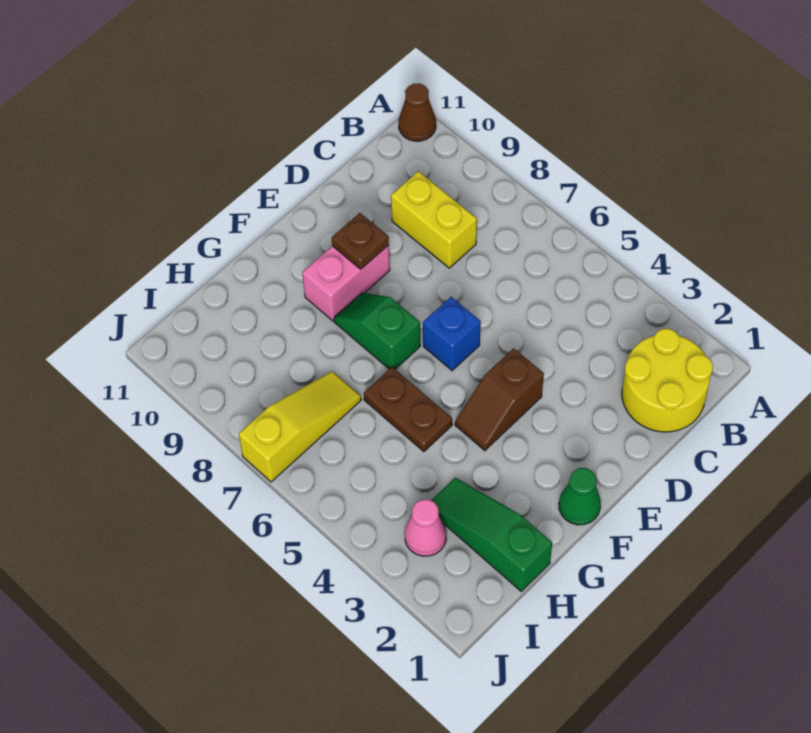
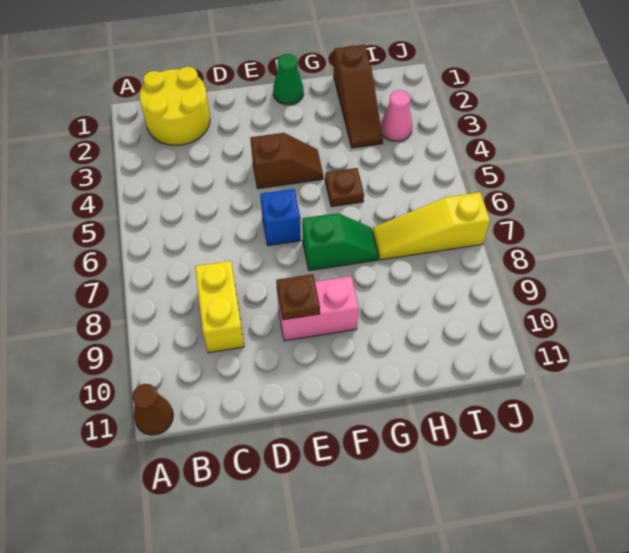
green 1x2 slope [334,293,420,369] -> green 1x2 slope turned to [302,213,378,271]
brown 1x2 plate [364,367,452,452] -> brown 1x1 plate [325,168,364,207]
green 1x3 slope [431,478,552,591] -> brown 1x3 slope [334,45,383,148]

